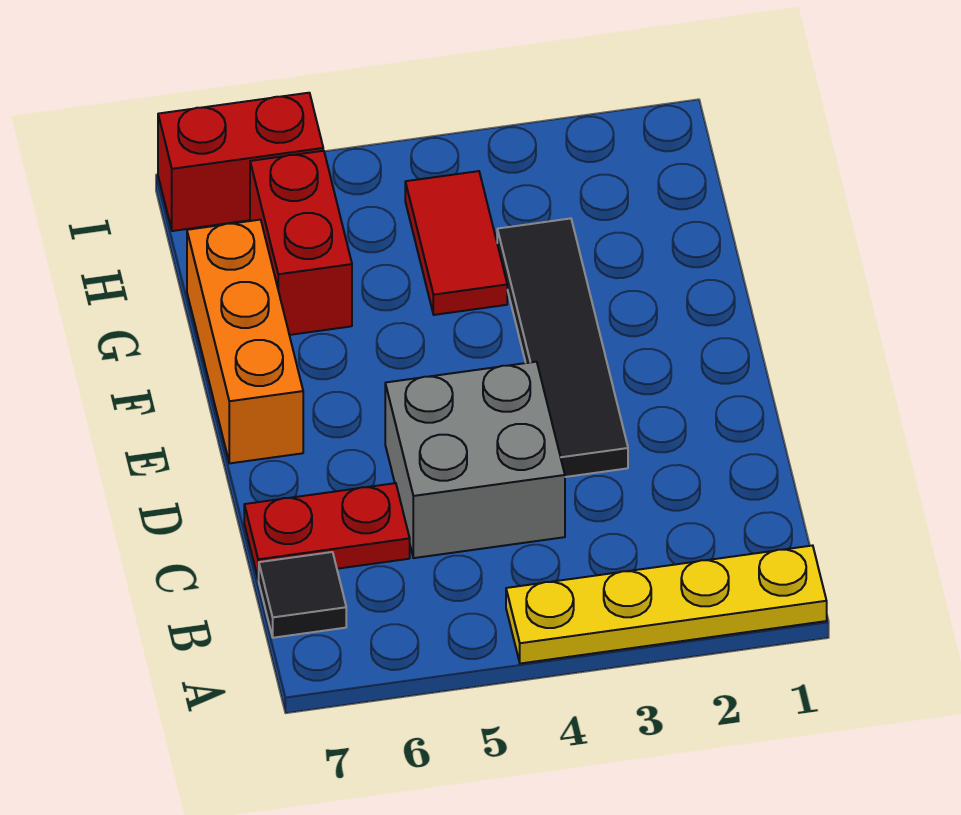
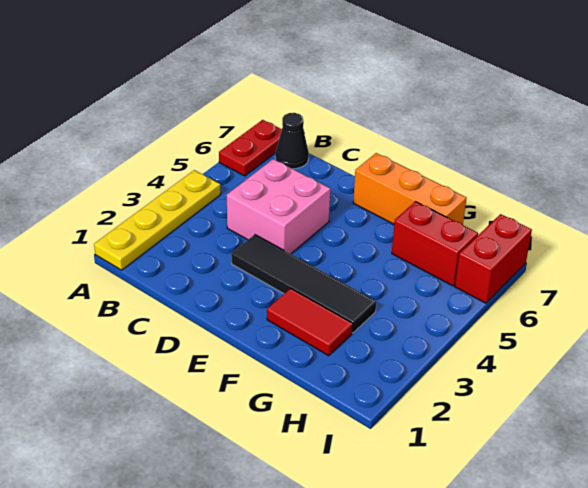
black 1x1 tile [259,552,346,638] -> black 1x1 cone [275,113,309,169]
grey 2x2 brick [385,362,565,558] -> pink 2x2 brick [227,159,330,254]
red 1x2 plate [244,483,410,580] -> red 1x2 plate moved to [219,120,282,176]
red 1x2 tile [405,171,507,315] -> red 1x2 tile moved to [267,288,353,356]

